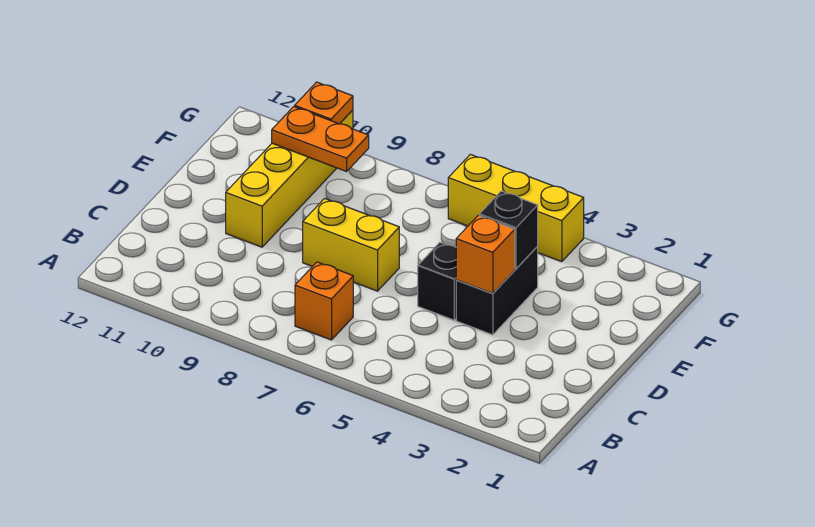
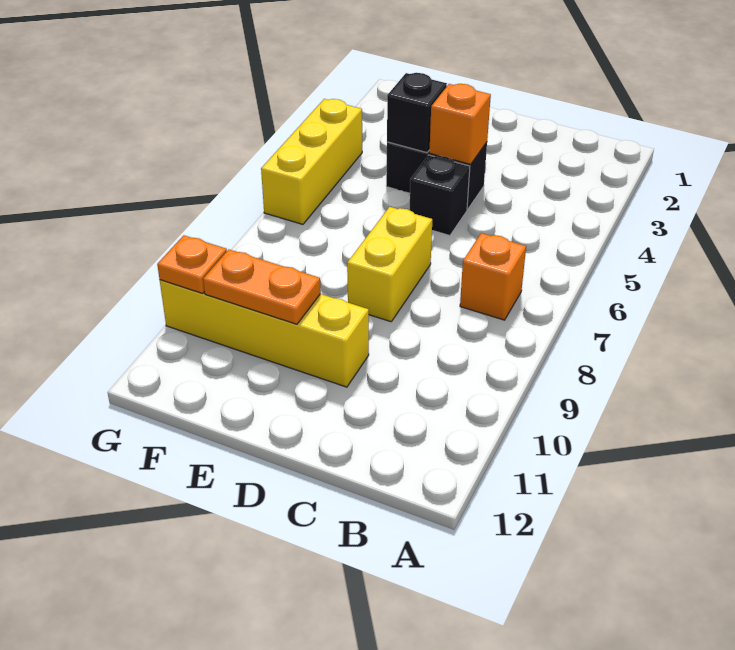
orange 1x2 plate [272,107,369,171] -> orange 1x2 plate turned to [203,250,321,324]

